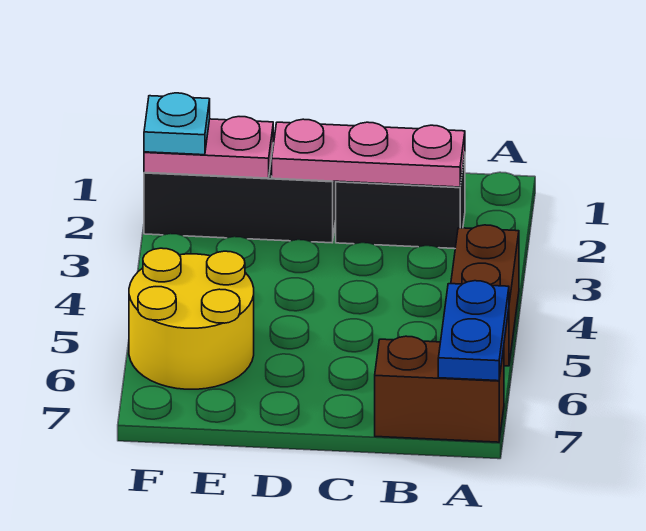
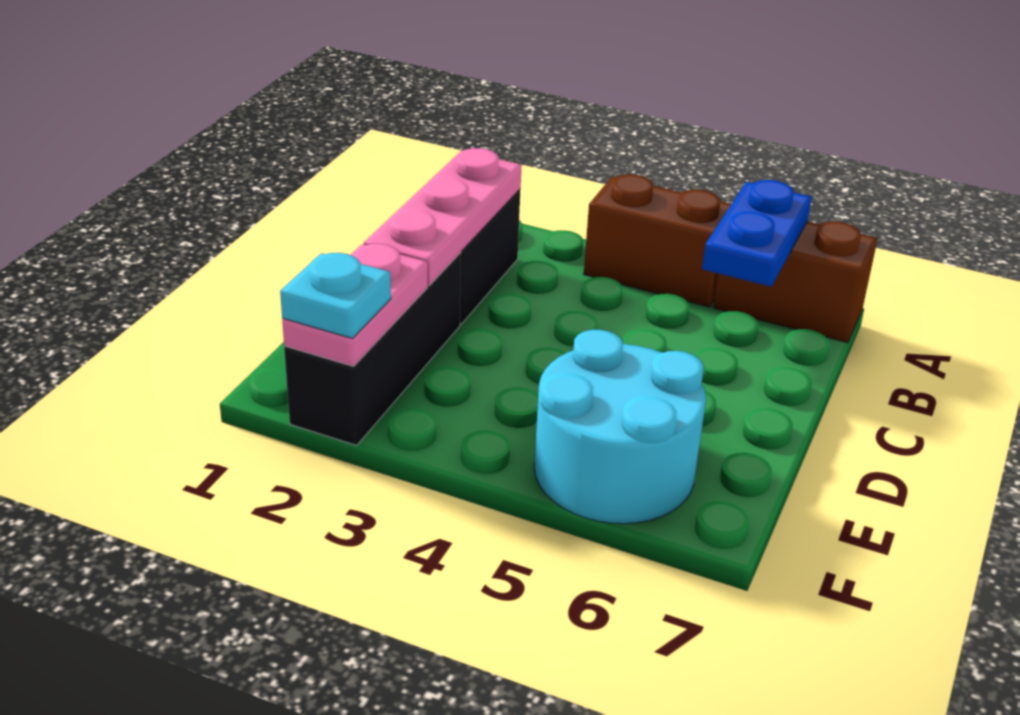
blue 1x2 plate [438,281,509,381] -> blue 1x2 plate turned to [702,180,812,287]
brown 1x2 brick [375,336,504,442] -> brown 1x2 brick turned to [713,221,878,343]
yellow 2x2 round brick [129,248,254,389] -> cyan 2x2 round brick [534,330,706,524]

